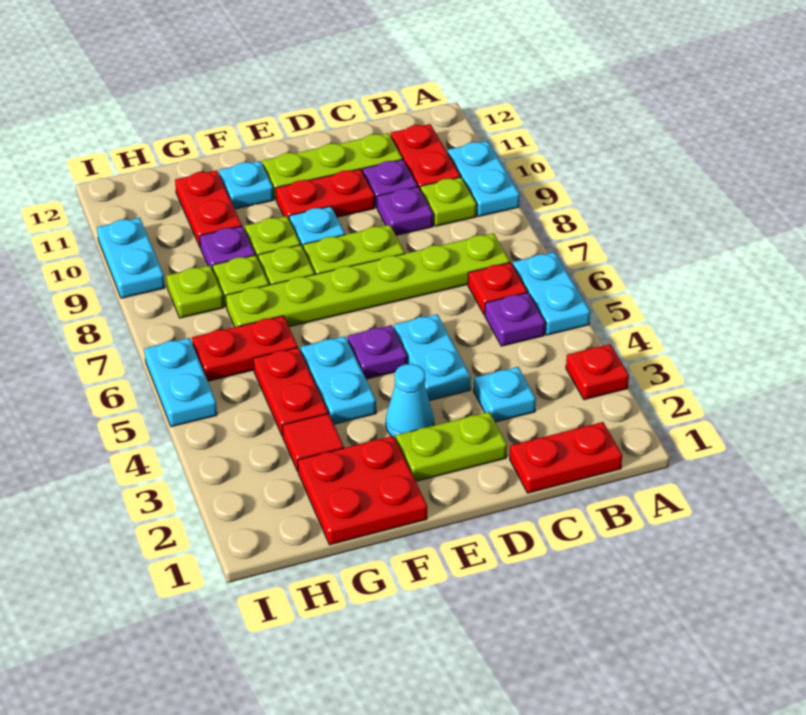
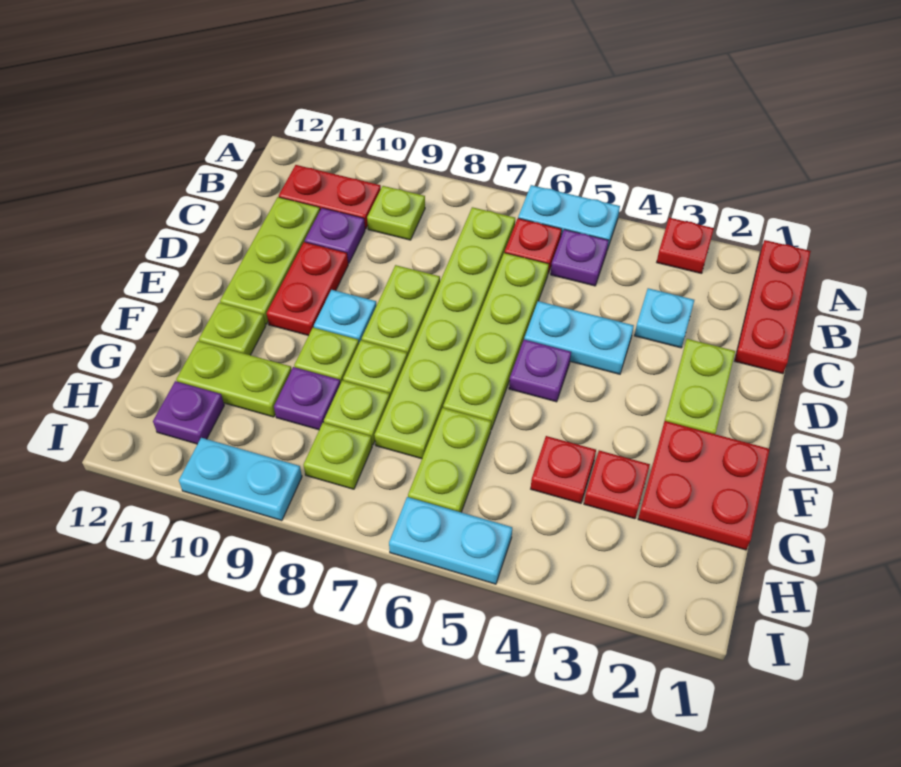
cyan 1x2 plate [448,141,520,216] -> none
red 1x2 plate [510,422,622,493] -> red 1x3 plate [735,240,811,374]
none -> lime 1x4 plate [443,253,549,430]
purple 1x1 plate [377,187,433,235] -> purple 1x1 plate moved to [153,381,224,444]
cyan 1x1 cone [386,364,434,439] -> none
cyan 1x2 plate [301,336,376,424] -> none
cyan 1x1 plate [219,161,274,209] -> lime 1x1 plate [199,303,266,355]
red 1x1 tile [282,414,344,471] -> red 1x1 plate [584,450,650,519]
red 1x2 plate [253,347,328,437] -> red 1x1 plate [531,436,596,503]
red 1x2 plate [192,316,298,381] -> lime 1x2 plate [408,408,491,512]
red 1x2 plate [175,170,242,248] -> lime 1x2 plate [176,341,291,417]

